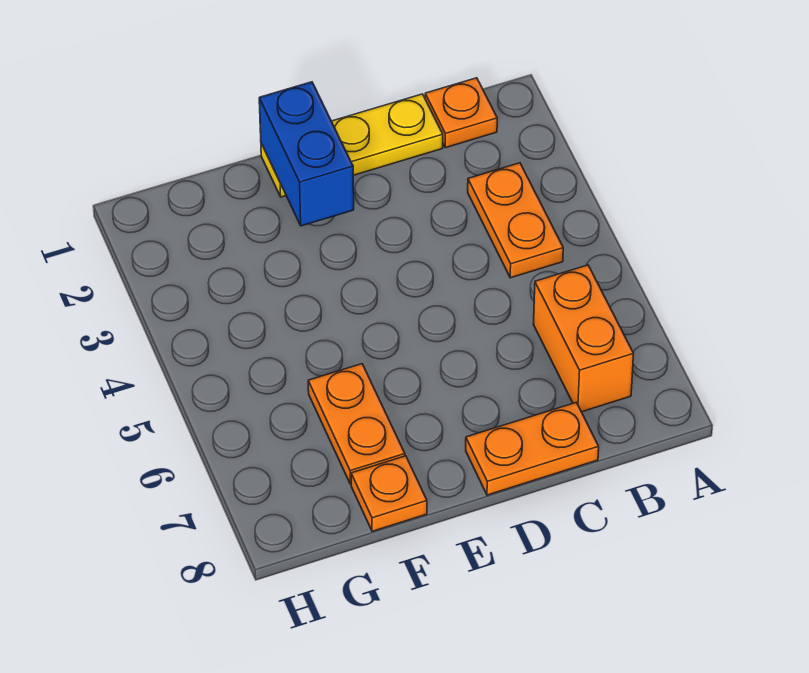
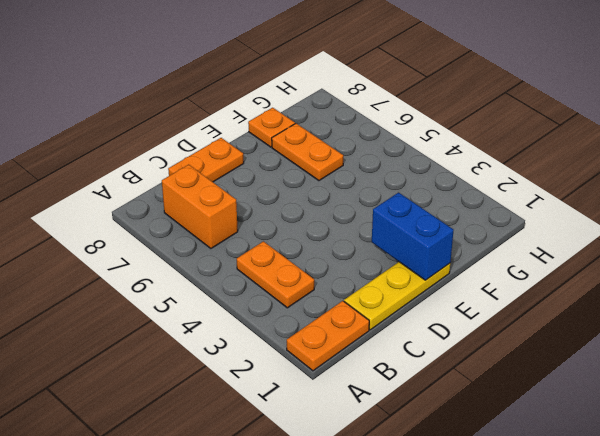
orange 1x1 plate [425,78,497,148] -> orange 1x2 plate [287,301,369,371]

